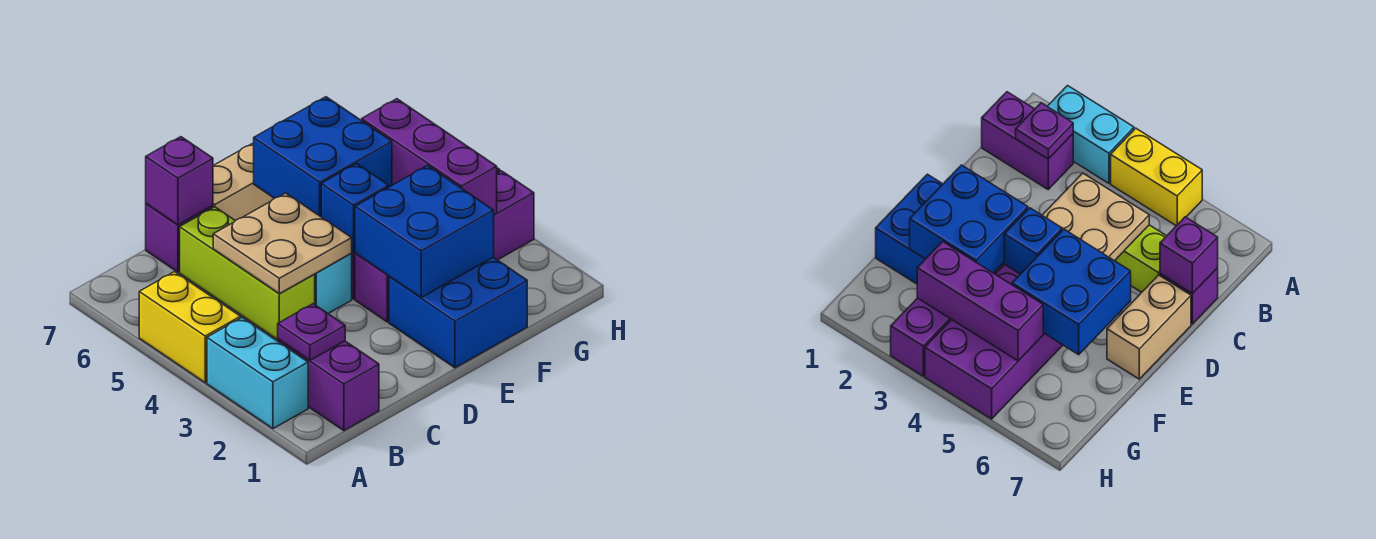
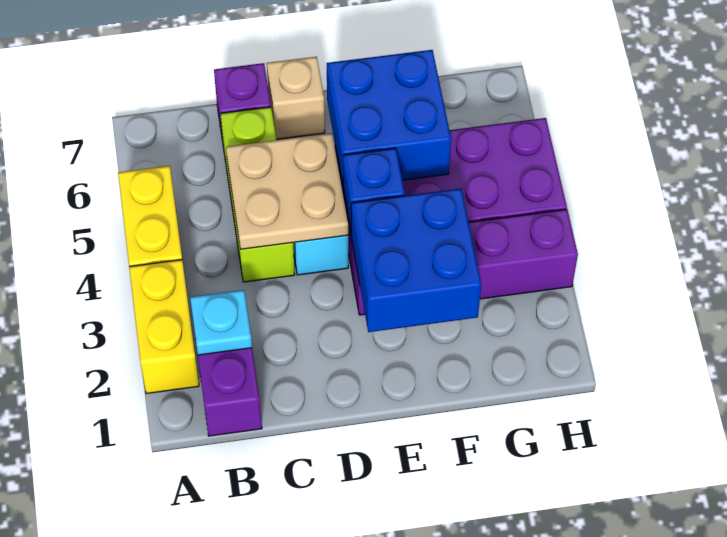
cyan 1x2 brick [207,318,308,429] -> yellow 1x2 brick [129,260,199,394]
purple 1x1 plate [278,304,345,360] -> cyan 1x1 plate [190,290,252,355]
purple 1x1 brick [146,137,213,225] -> none
tan 1x2 brick [213,143,274,221] -> tan 1x1 brick [267,57,325,139]
blue 2x2 brick [389,257,527,368] -> none
purple 1x3 brick [362,99,497,214] -> none

